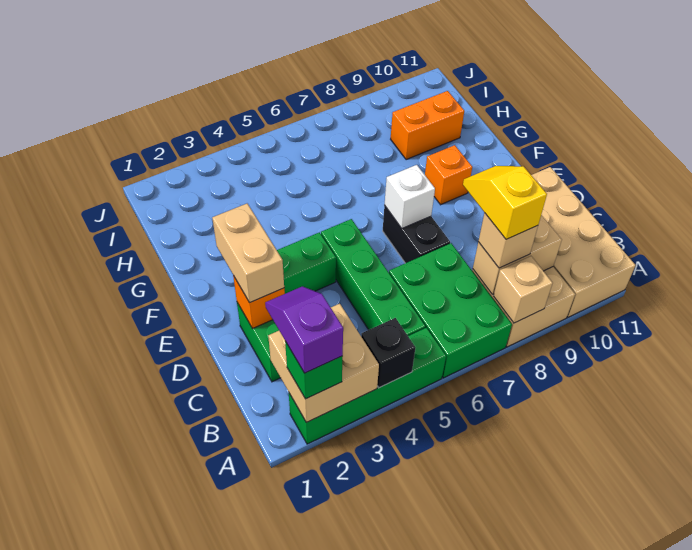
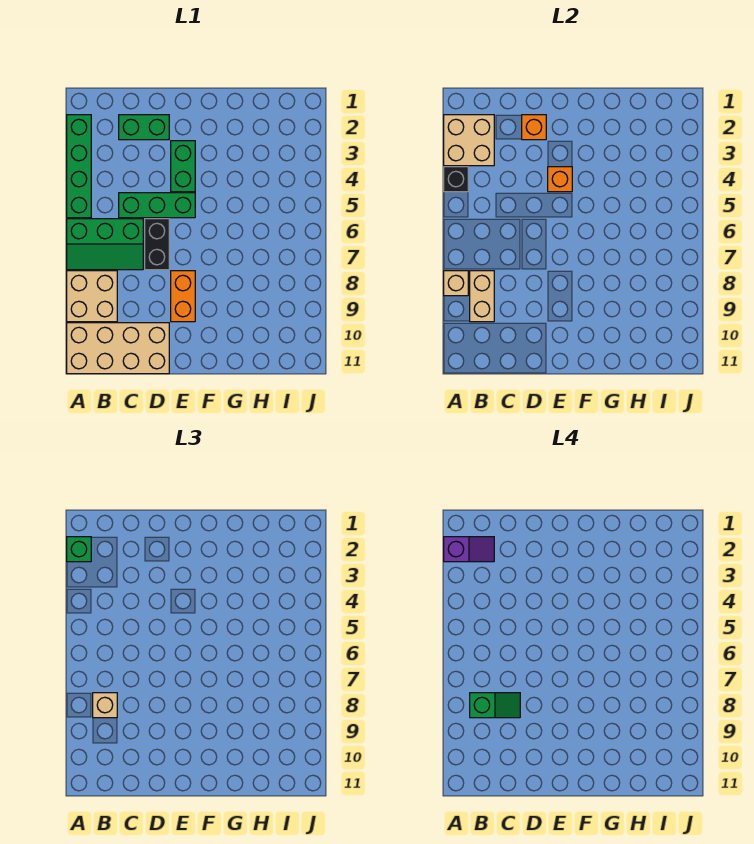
green 2x3 brick [389,243,512,378] -> green 2x3 slope [67,219,143,270]
green 1x4 brick [321,219,426,336] -> green 1x3 brick [119,193,195,218]
yellow 1x2 slope [463,166,547,239] -> green 1x2 slope [470,693,520,718]
tan 1x2 brick [212,204,284,303] -> none
black 1x2 brick [383,205,450,263] -> black 1x2 brick turned to [145,219,169,270]
white 1x1 brick [385,165,435,228] -> none
orange 1x1 brick [425,145,472,205] -> orange 1x1 brick moved to [548,167,572,192]
orange 1x2 brick [391,91,464,160] -> orange 1x2 brick moved to [171,271,195,322]

